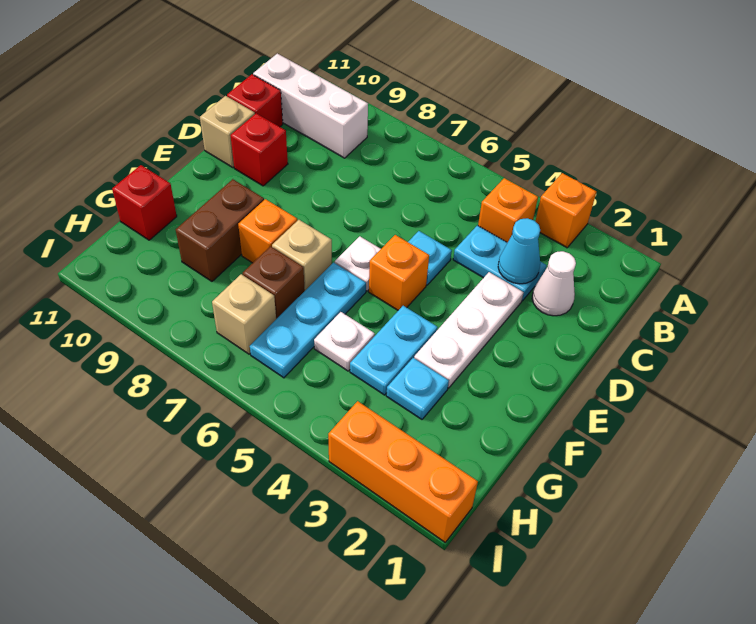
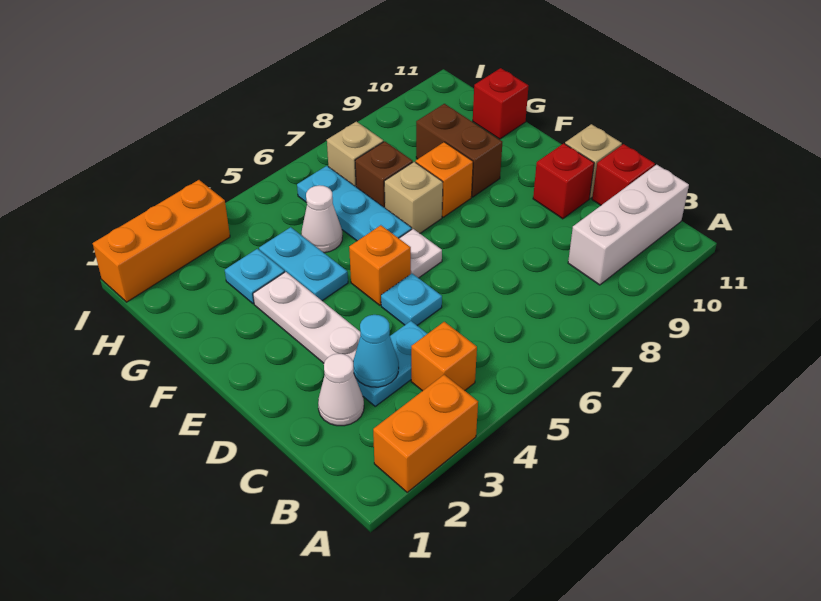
orange 1x1 brick [535,173,596,248] -> orange 1x2 brick [373,375,478,492]
white 1x1 plate [314,312,375,371] -> white 1x1 cone [301,185,342,253]

